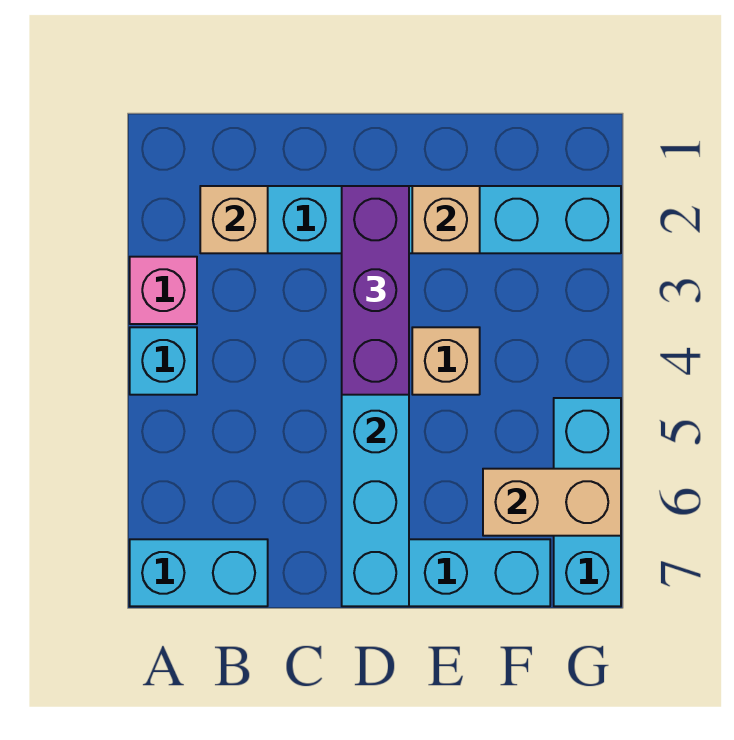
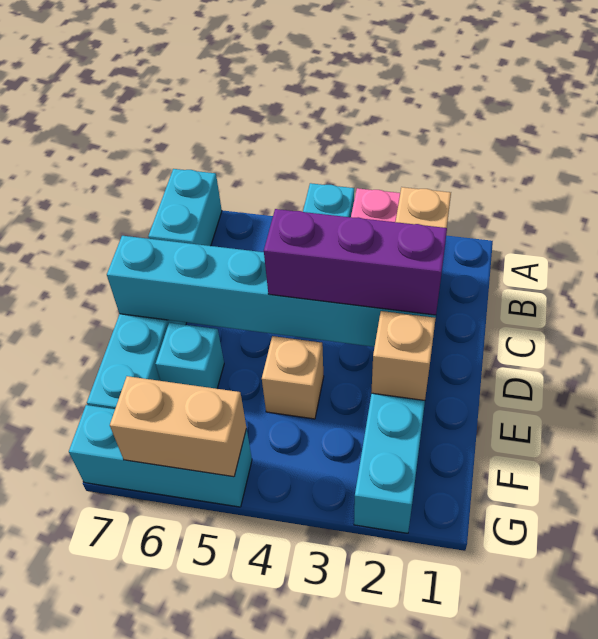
none -> cyan 1x1 brick [156,323,224,389]
tan 1x2 brick [483,469,621,536] -> tan 1x2 brick turned to [110,376,246,477]

